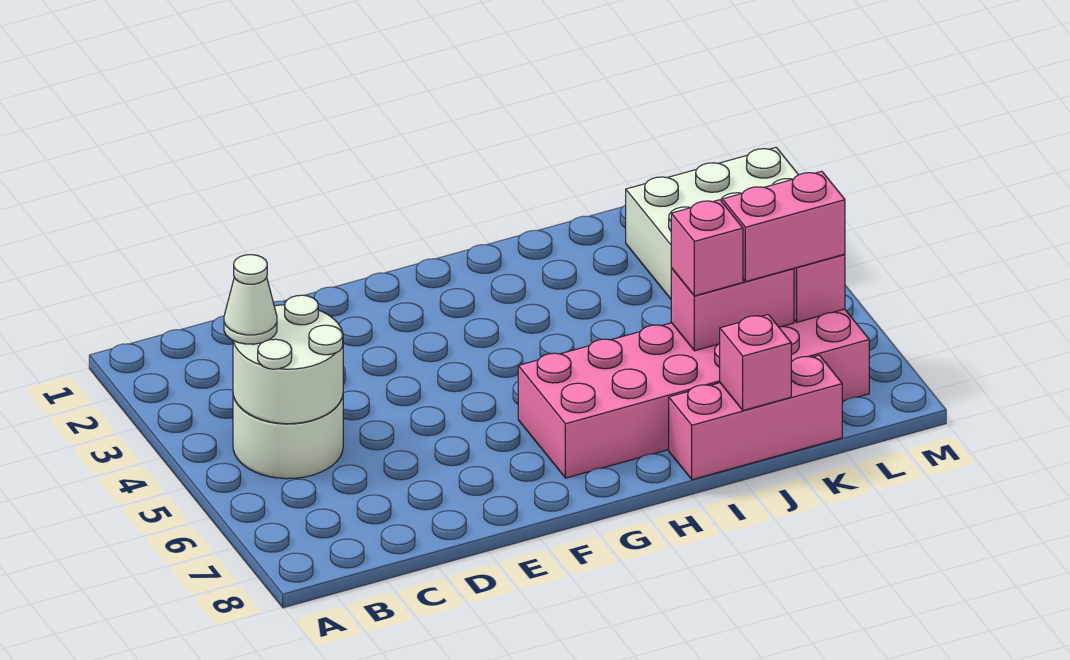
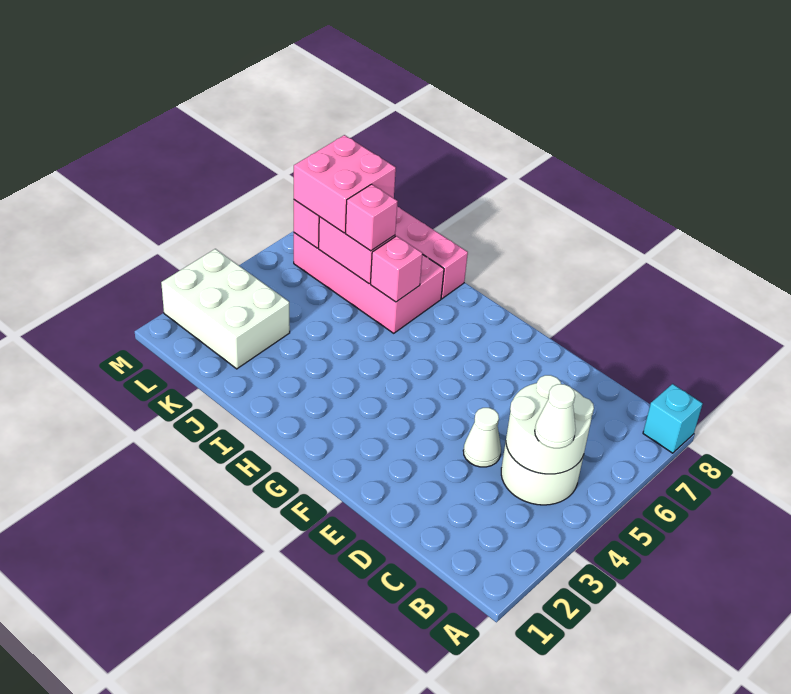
none -> cyan 1x1 brick [643,384,703,453]
none -> white 1x1 cone [463,408,501,467]
pink 2x6 brick [518,309,869,478] -> pink 2x4 brick [294,233,444,333]
pink 1x1 brick [720,315,791,411] -> pink 1x1 brick moved to [371,236,423,302]
pink 1x2 brick [722,171,845,282] -> pink 2x2 brick [294,135,396,233]

